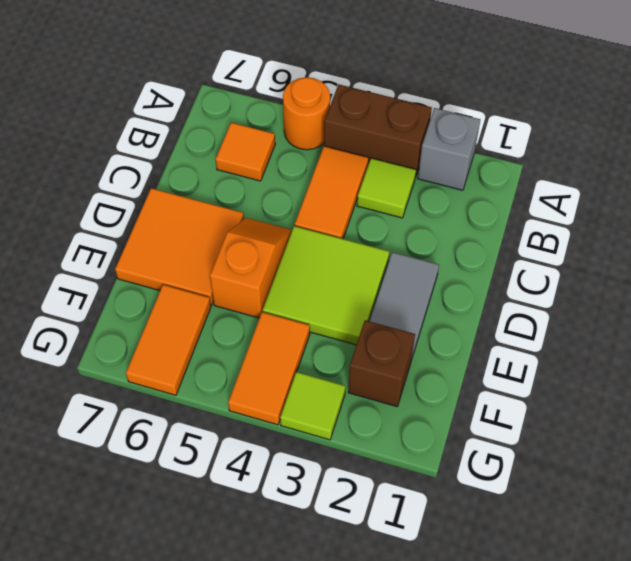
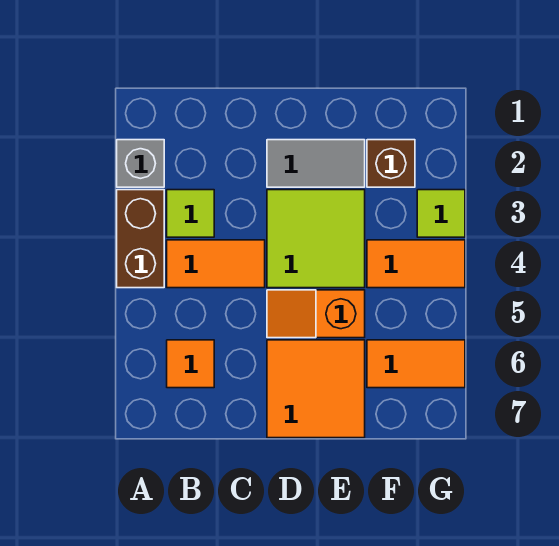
orange 1x1 round brick [283,77,330,150] -> none

